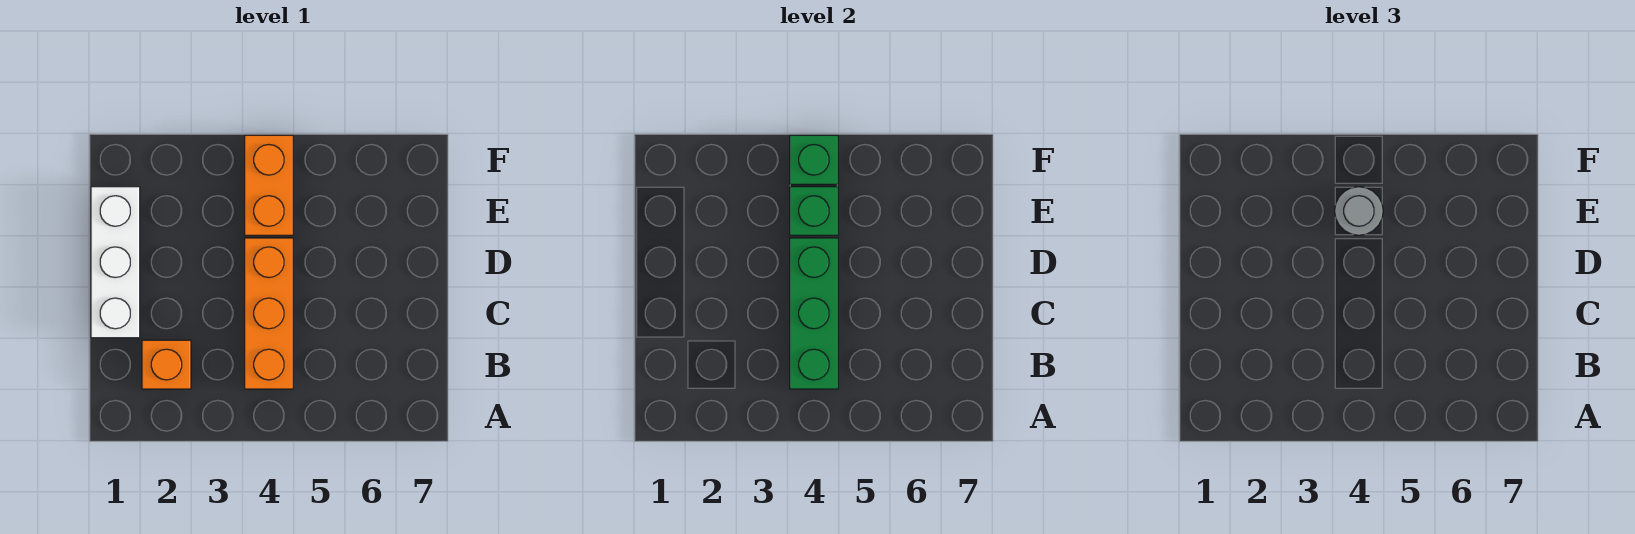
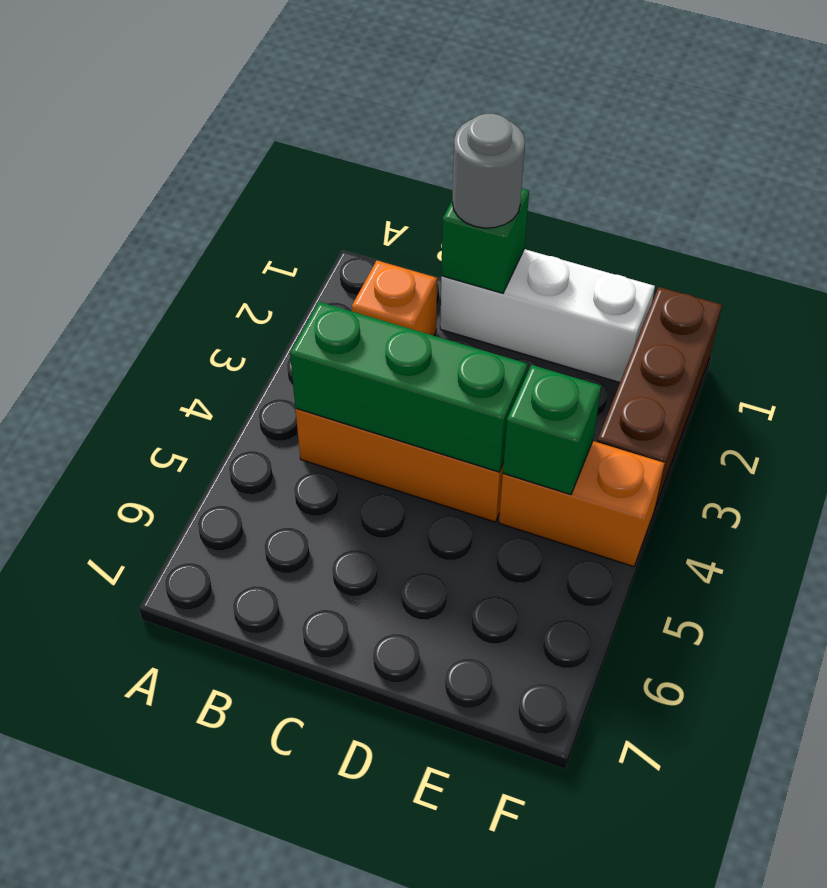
grey 1x1 round brick [1335,187,1383,235] -> grey 1x1 round brick moved to [453,114,525,228]
none -> brown 1x3 brick [597,287,722,508]
green 1x1 brick [790,135,838,184] -> green 1x1 brick moved to [441,188,529,293]

